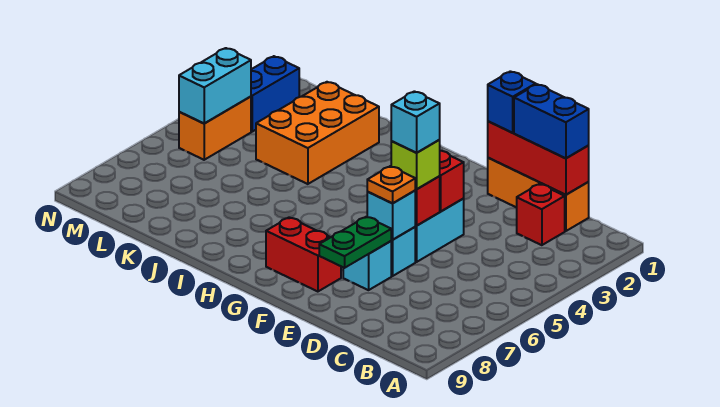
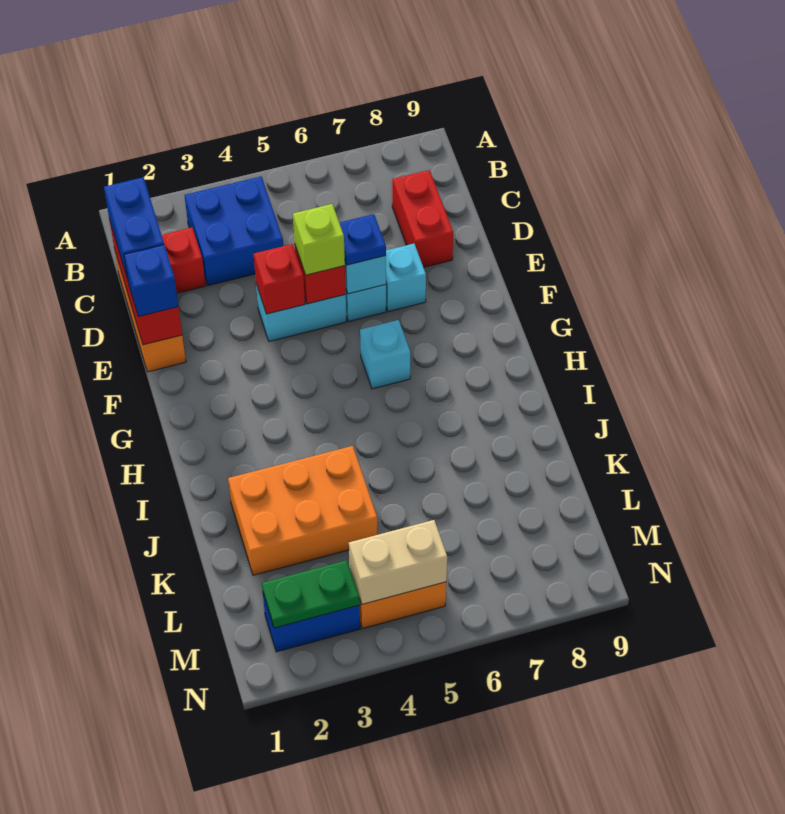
none -> blue 2x2 brick [185,176,283,285]
cyan 1x1 brick [391,91,440,153] -> cyan 1x1 brick moved to [360,320,410,389]
orange 1x1 plate [367,166,415,203] -> blue 1x1 plate [339,214,386,265]
green 1x2 plate [319,217,391,268] -> green 1x2 plate moved to [262,560,360,628]
red 1x2 brick [266,218,341,292] -> red 1x2 brick moved to [392,170,453,267]
cyan 1x2 brick [179,48,251,123] -> tan 1x2 brick [349,520,447,604]

